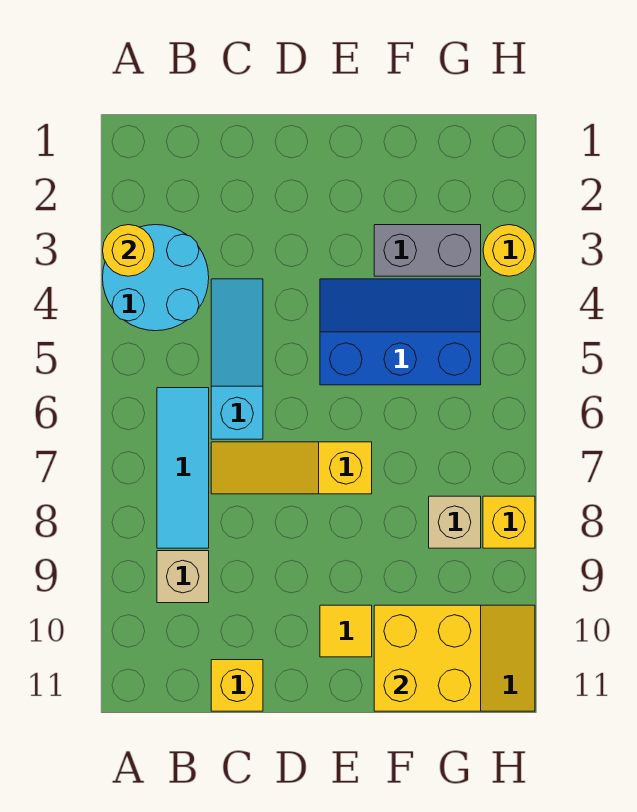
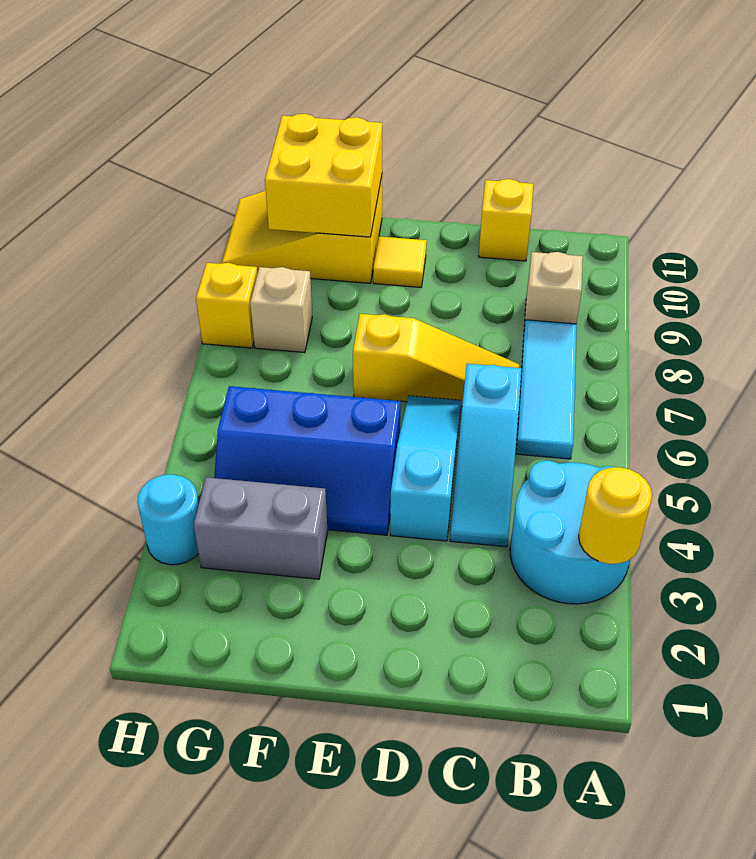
none -> cyan 1x3 slope [390,396,461,541]
yellow 1x1 round brick [483,225,535,276] -> cyan 1x1 round brick [137,474,199,565]

